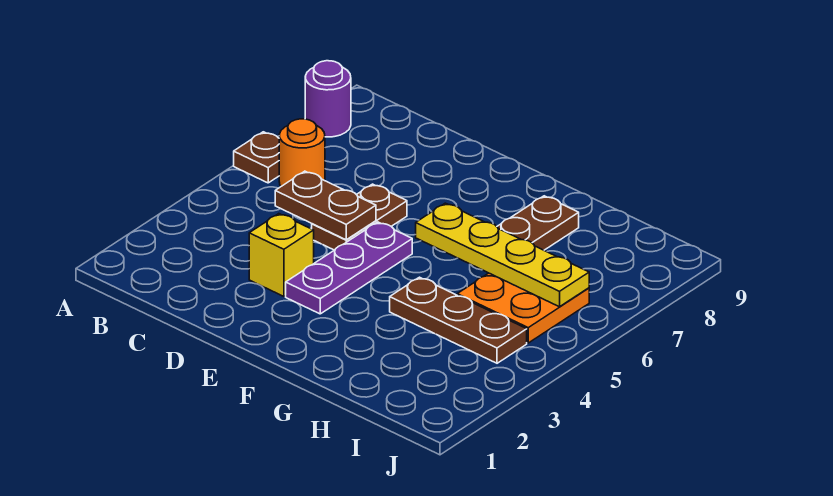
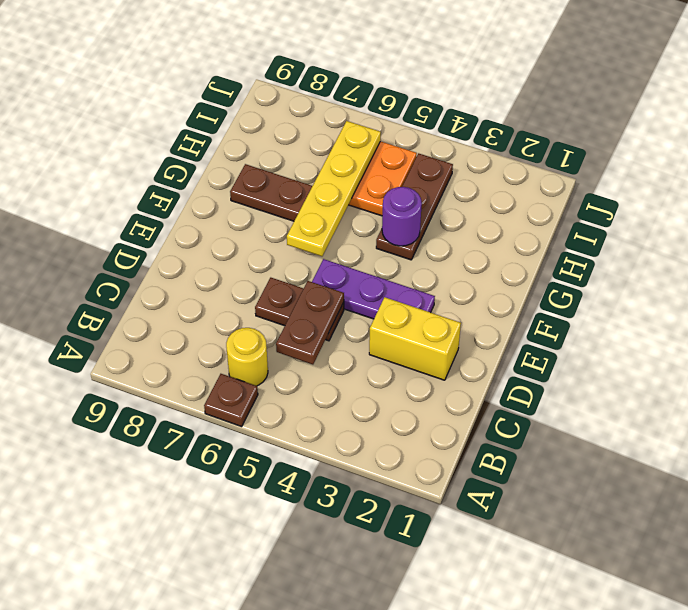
purple 1x1 round brick [305,61,351,137] -> purple 1x1 round brick moved to [382,187,422,246]
orange 1x1 round brick [279,119,325,186] -> yellow 1x1 round brick [226,328,268,386]
yellow 1x1 brick [249,214,314,296] -> yellow 1x2 brick [369,297,461,380]

